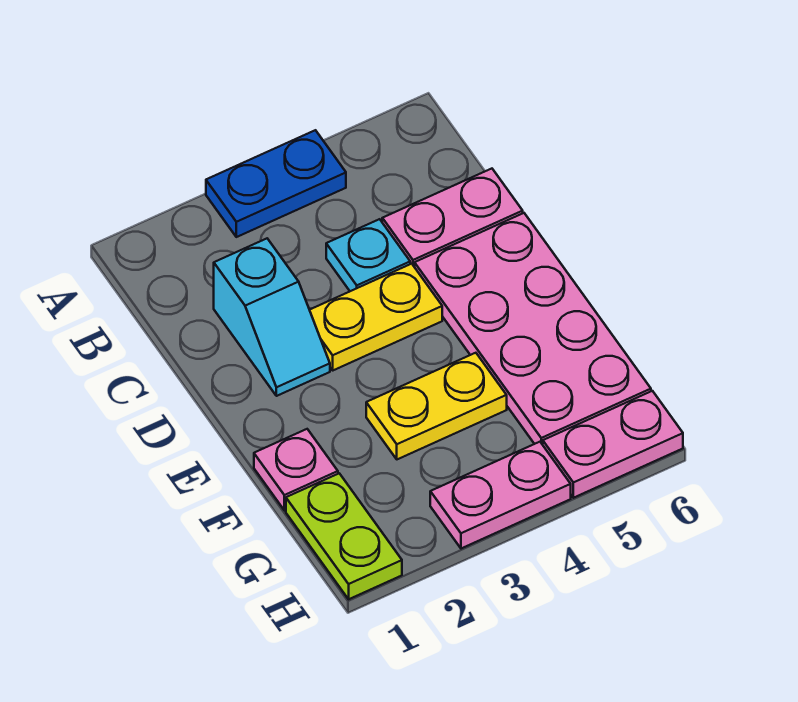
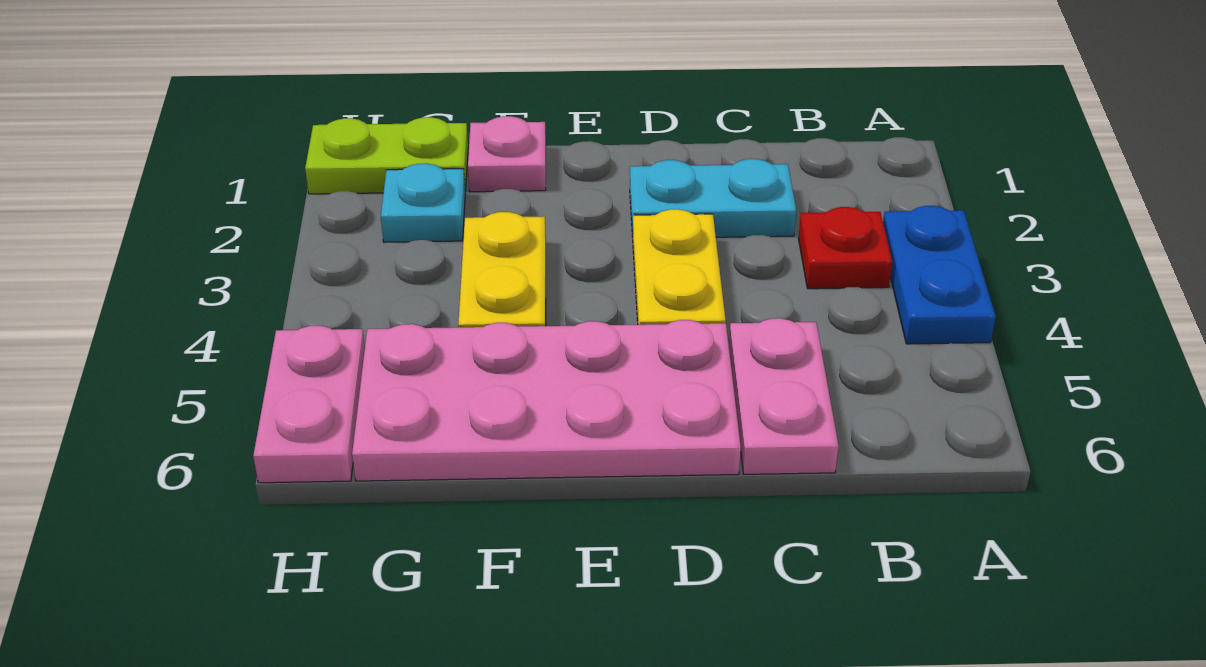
none -> red 1x1 plate [798,207,892,289]
cyan 1x2 slope [214,239,330,396] -> cyan 1x2 plate [630,159,796,237]
cyan 1x1 plate [326,219,410,291] -> cyan 1x1 plate moved to [381,163,465,242]
pink 1x2 plate [430,442,571,549] -> none

